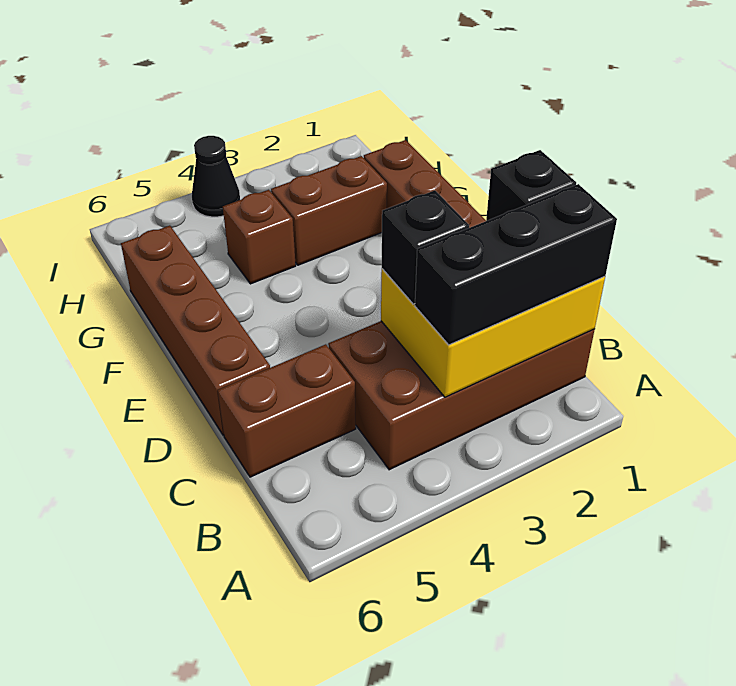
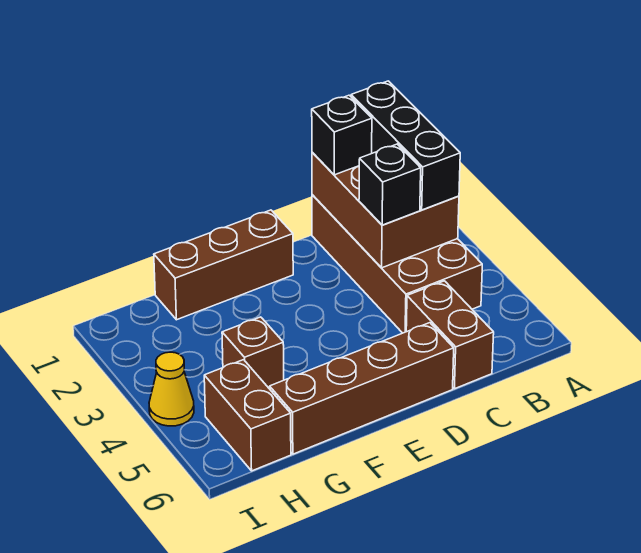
yellow 2x3 brick [381,269,605,397] -> brown 2x3 brick [312,152,459,268]
brown 1x2 brick [271,156,387,265] -> brown 1x2 brick moved to [204,360,291,471]
black 1x1 cone [192,136,240,217] -> yellow 1x1 cone [149,352,194,426]

